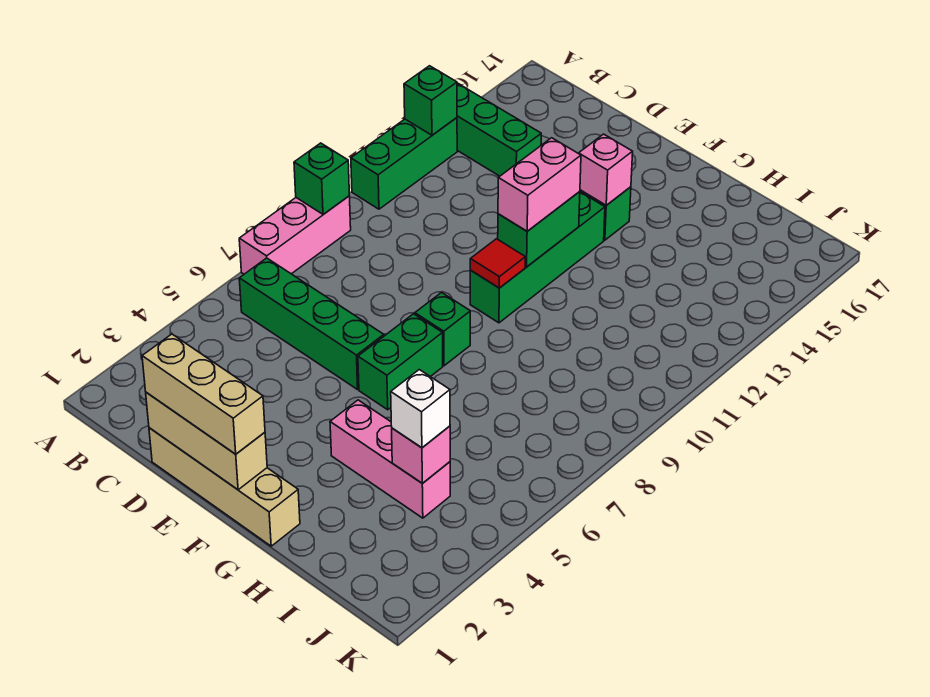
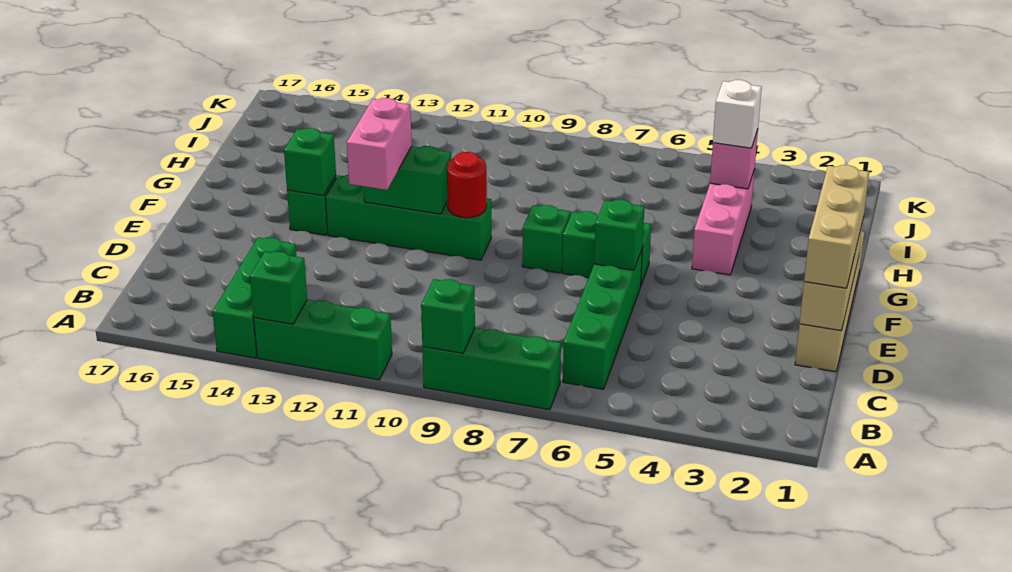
pink 1x3 brick [239,196,351,274] -> green 1x3 brick [422,328,561,410]
none -> green 1x1 brick [594,200,644,270]
red 1x1 tile [470,239,525,288] -> red 1x1 round brick [447,152,487,218]
pink 1x2 brick [498,138,581,231] -> pink 1x2 brick turned to [347,98,412,190]
pink 1x1 brick [579,134,633,205] -> green 1x1 brick [284,128,336,196]

